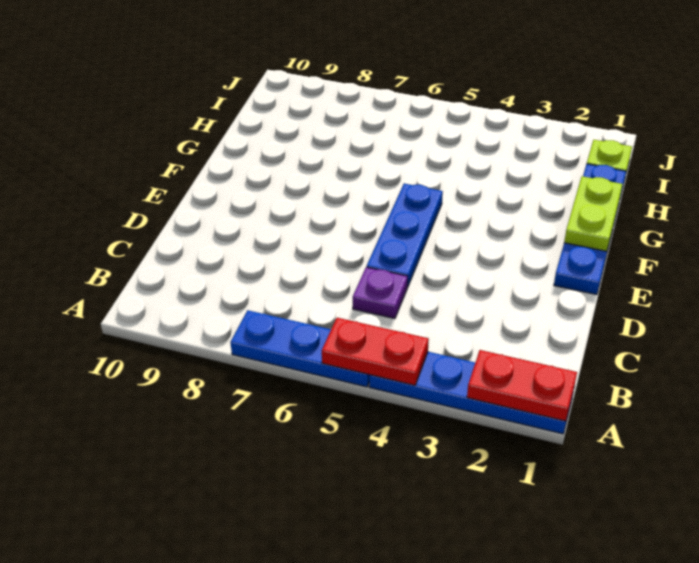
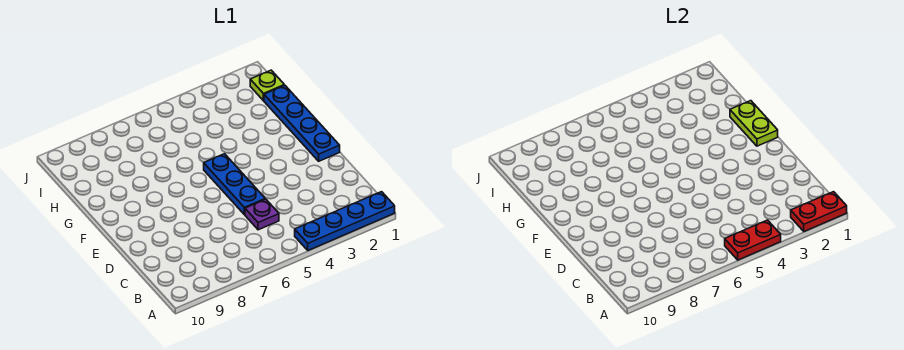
blue 1x3 plate [230,310,369,387] -> none

